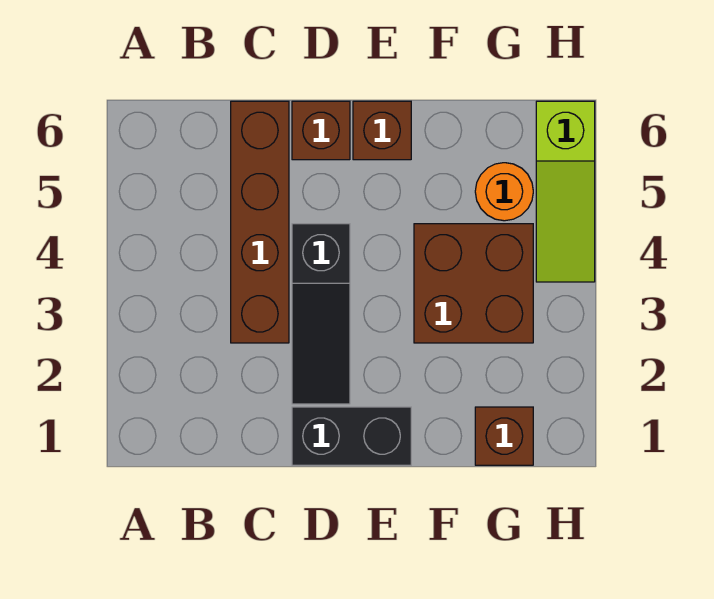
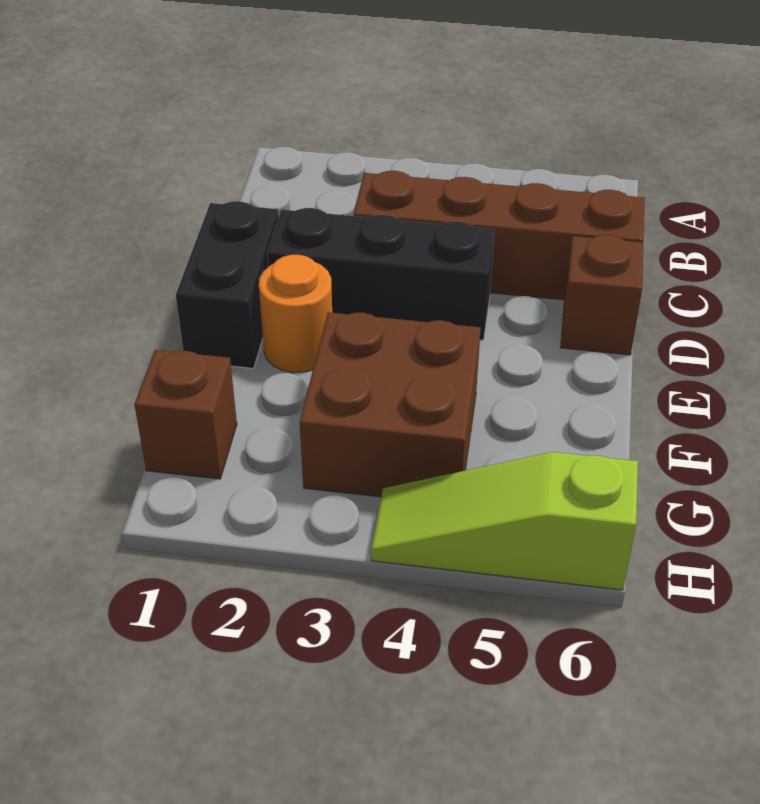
black 1x3 slope [292,224,350,404] -> black 1x3 brick [267,208,495,340]
brown 1x1 brick [353,101,411,160] -> none
orange 1x1 round brick [475,163,533,221] -> orange 1x1 round brick moved to [259,255,332,372]

